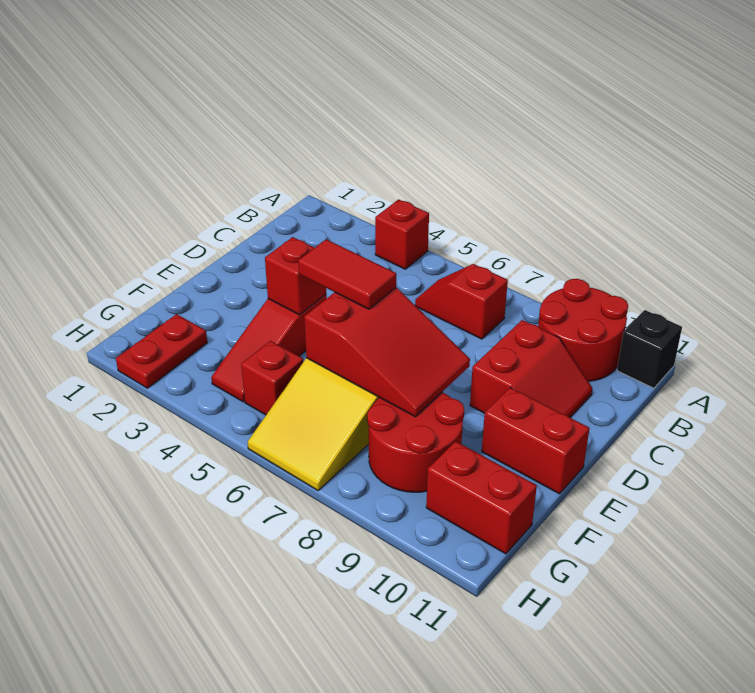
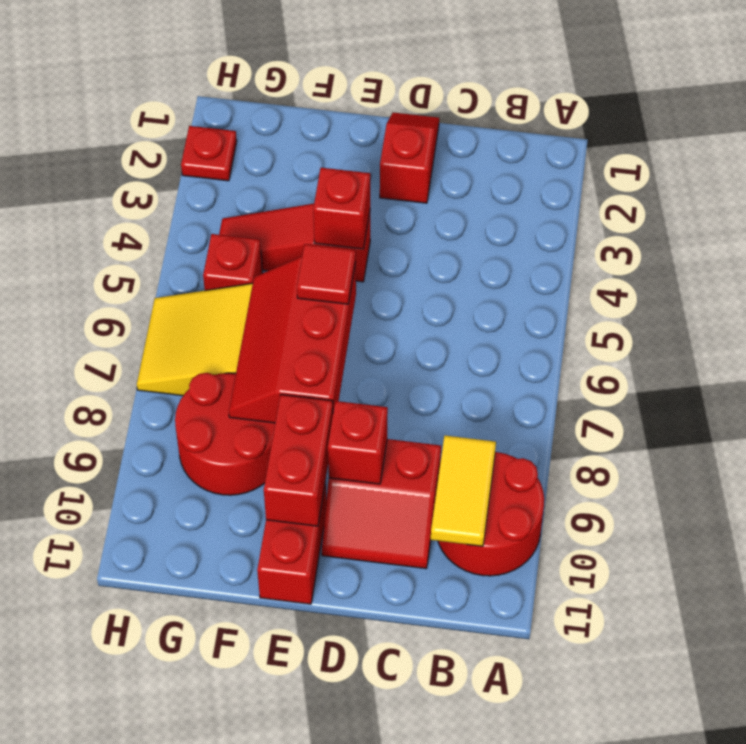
red 1x1 brick [375,199,429,269] -> red 1x1 brick moved to [328,401,388,484]
black 1x1 brick [617,310,682,388] -> none
red 1x2 slope [415,264,508,339] -> red 1x2 slope moved to [380,112,439,203]
none -> yellow 1x2 tile [431,436,496,546]
red 1x2 tile [298,239,396,309] -> red 1x1 tile [297,244,356,304]
red 2x3 slope [304,288,470,417] -> red 2x3 slope turned to [229,256,356,423]
red 1x2 plate [116,314,207,388] -> red 1x1 plate [181,126,237,181]
red 1x2 brick [426,441,537,554] -> red 1x2 brick moved to [264,395,333,526]

